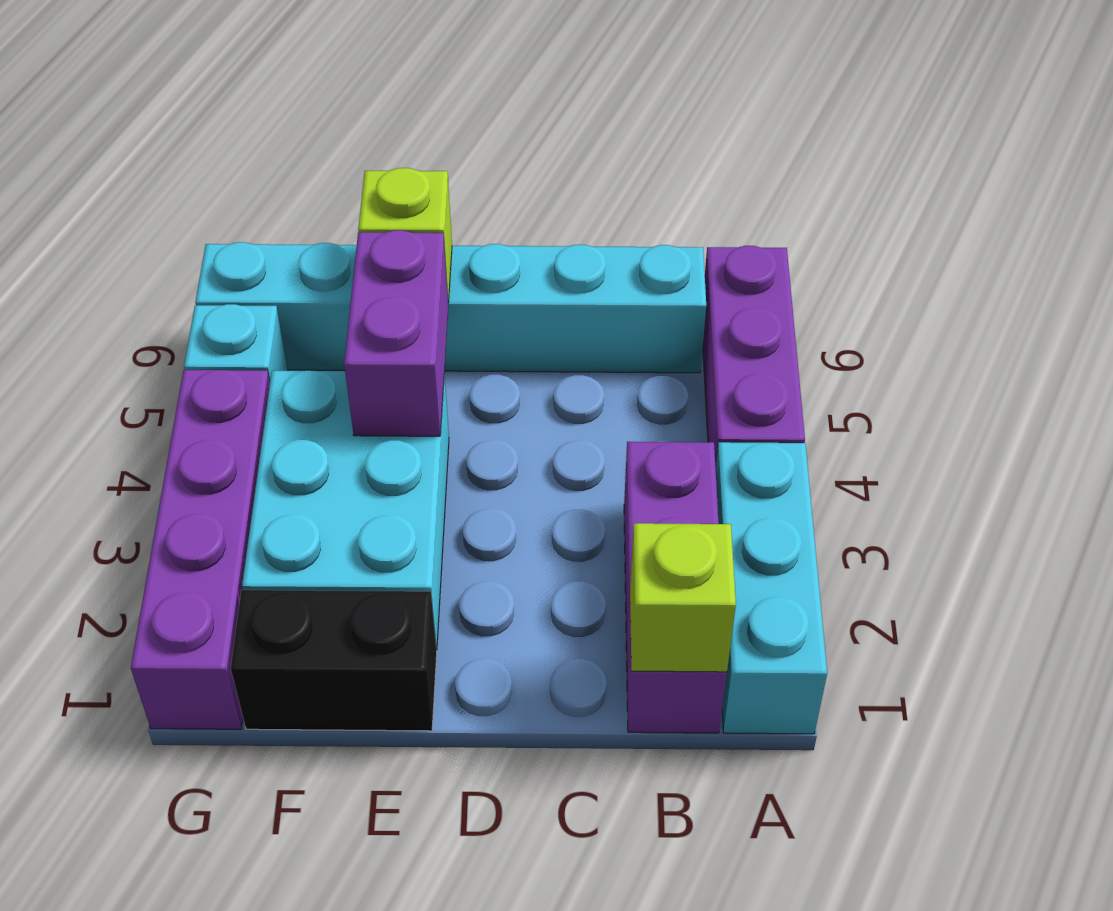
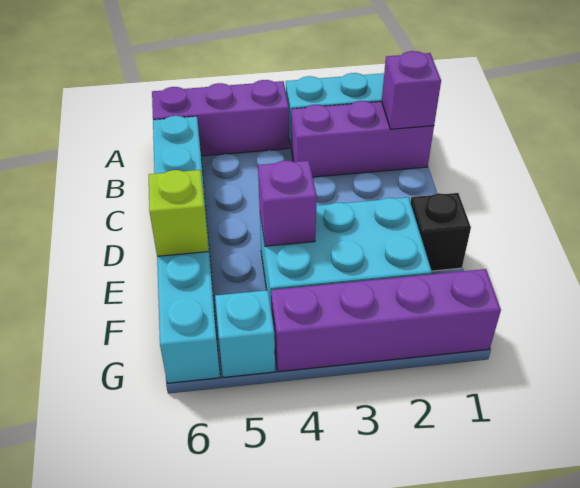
lime 1x1 brick [630,523,736,672] -> purple 1x1 brick [382,51,441,129]
black 1x2 brick [231,590,437,731] -> black 1x1 brick [410,193,471,271]
purple 1x2 brick [344,230,448,436] -> purple 1x1 brick [258,161,317,246]

